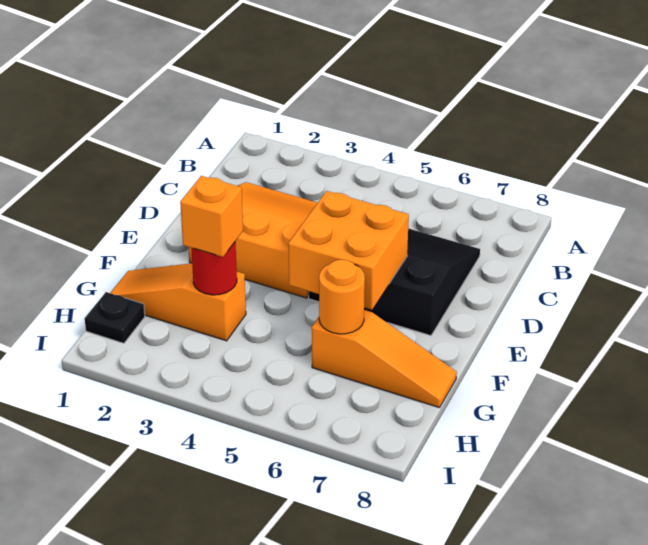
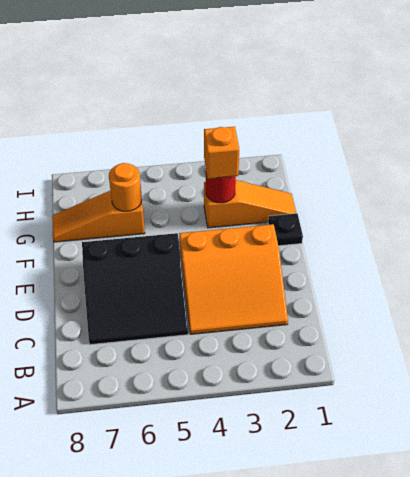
orange 2x2 brick [288,191,409,310] -> none
black 1x1 plate [85,292,145,343] -> black 1x1 plate moved to [268,213,303,246]

